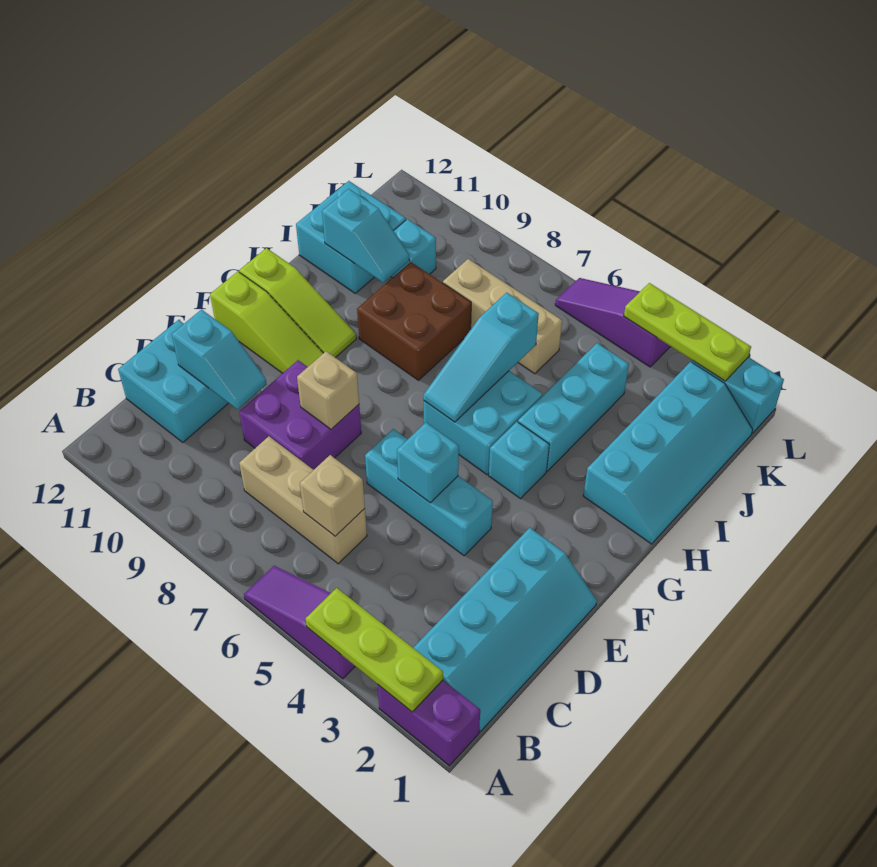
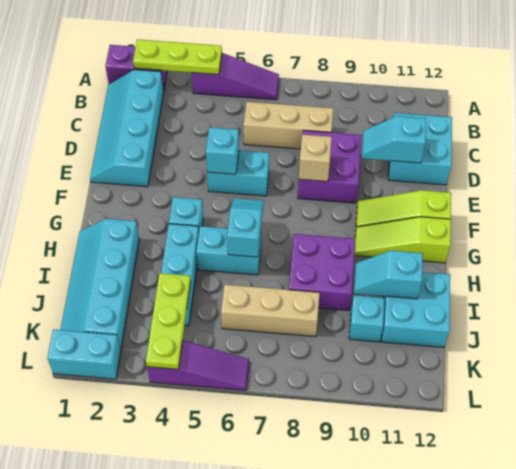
tan 1x1 brick [300,455,365,536] -> none
cyan 1x3 brick [365,429,493,556] -> cyan 1x2 brick [207,150,269,196]
cyan 2x2 brick [424,371,542,475] -> cyan 1x2 brick [196,226,261,275]
cyan 1x3 slope [423,293,539,422] -> cyan 1x2 slope [227,198,264,257]
brown 2x2 brick [357,262,471,380] -> purple 2x2 brick [289,234,355,311]
lime 1x3 plate [624,283,751,381] -> lime 1x3 plate turned to [146,273,191,369]

